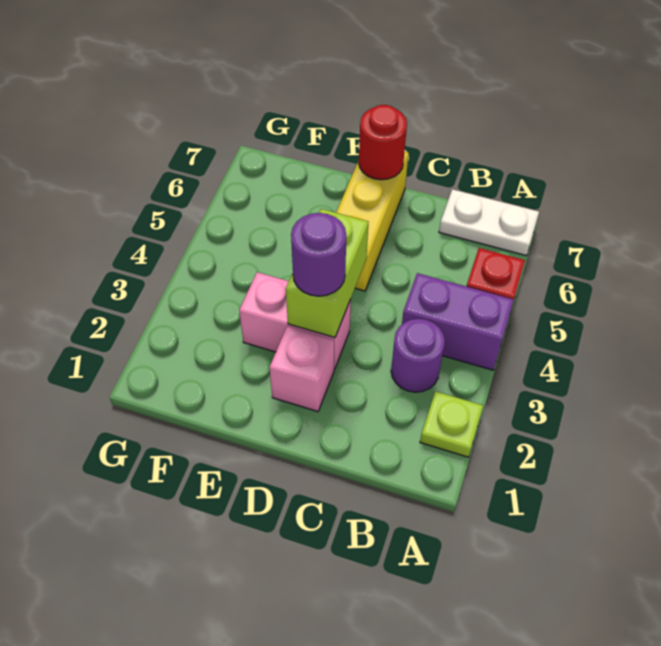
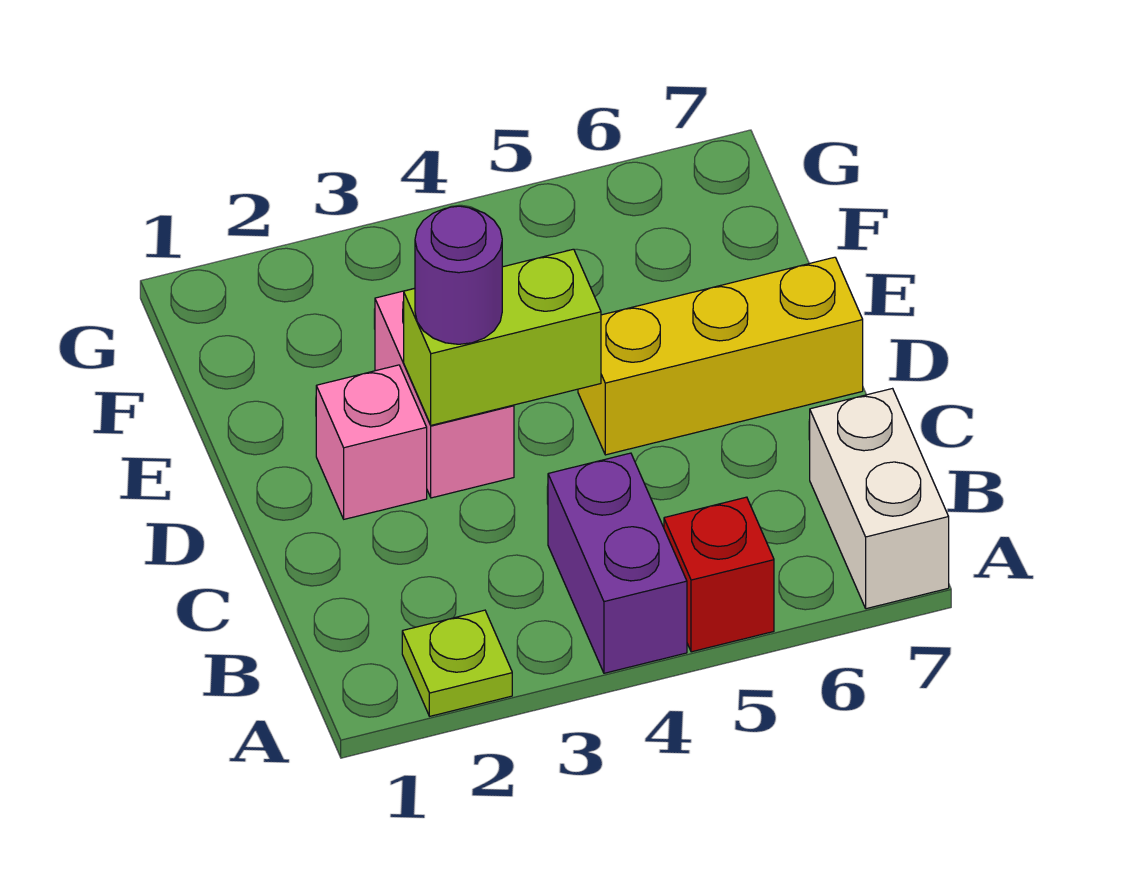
white 1x2 plate [439,189,539,256] -> white 1x2 brick [810,389,949,609]
purple 1x1 round brick [391,319,445,392] -> none
red 1x1 round brick [359,105,407,180] -> none

